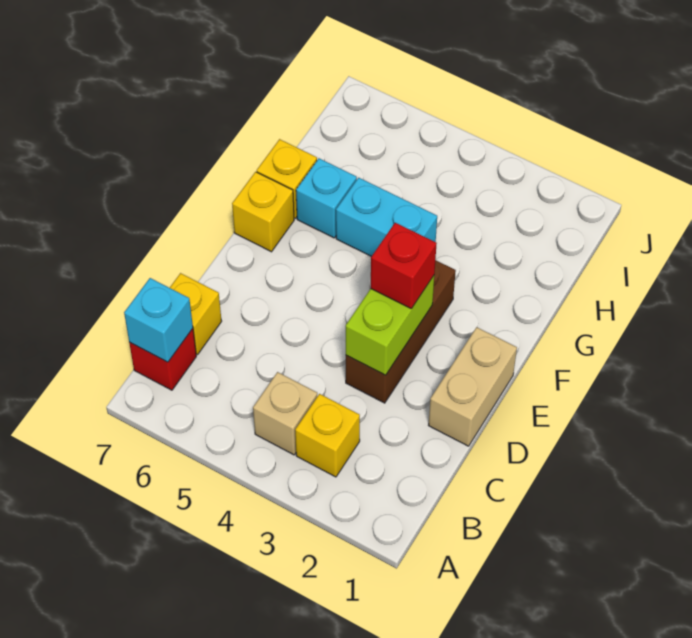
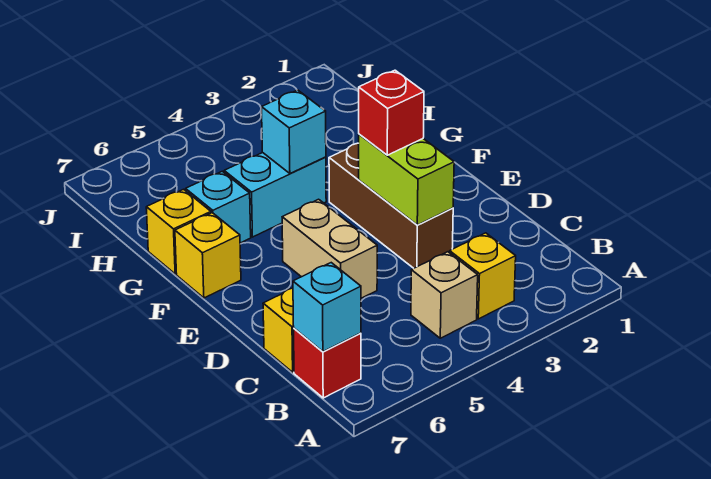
tan 1x2 brick [428,327,517,446] -> tan 1x2 brick moved to [282,199,377,298]
none -> cyan 1x1 brick [262,90,326,173]

